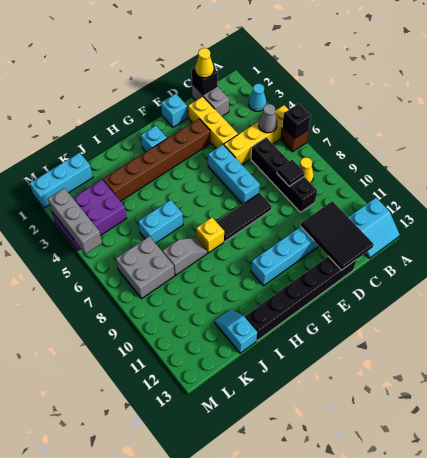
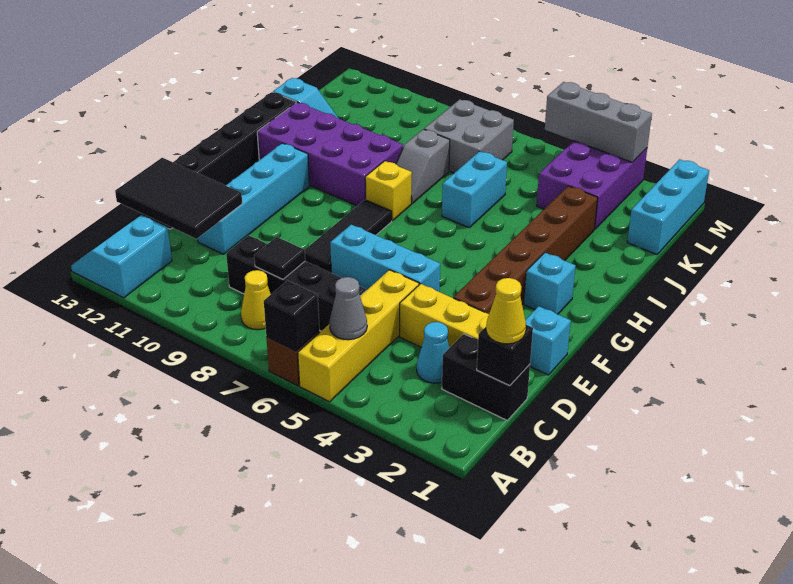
cyan 1x1 cone [249,84,267,111] -> cyan 1x1 cone moved to [417,322,450,383]
grey 1x2 brick [192,84,229,116] -> black 1x2 brick [442,334,530,420]
none -> purple 2x4 brick [257,102,403,206]

